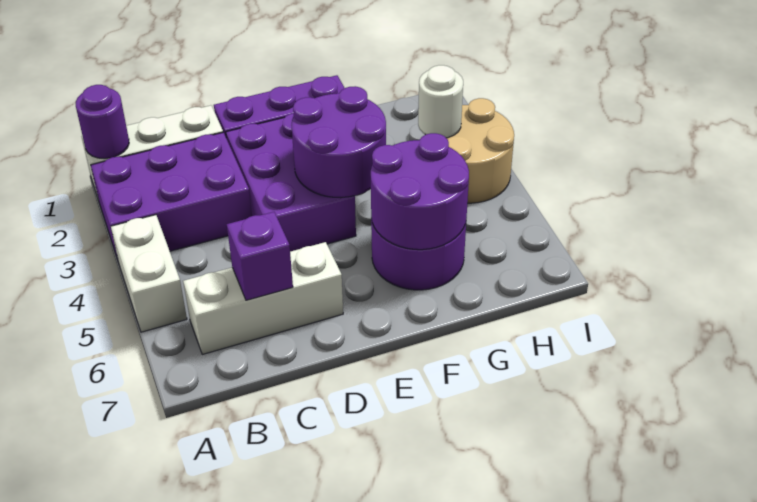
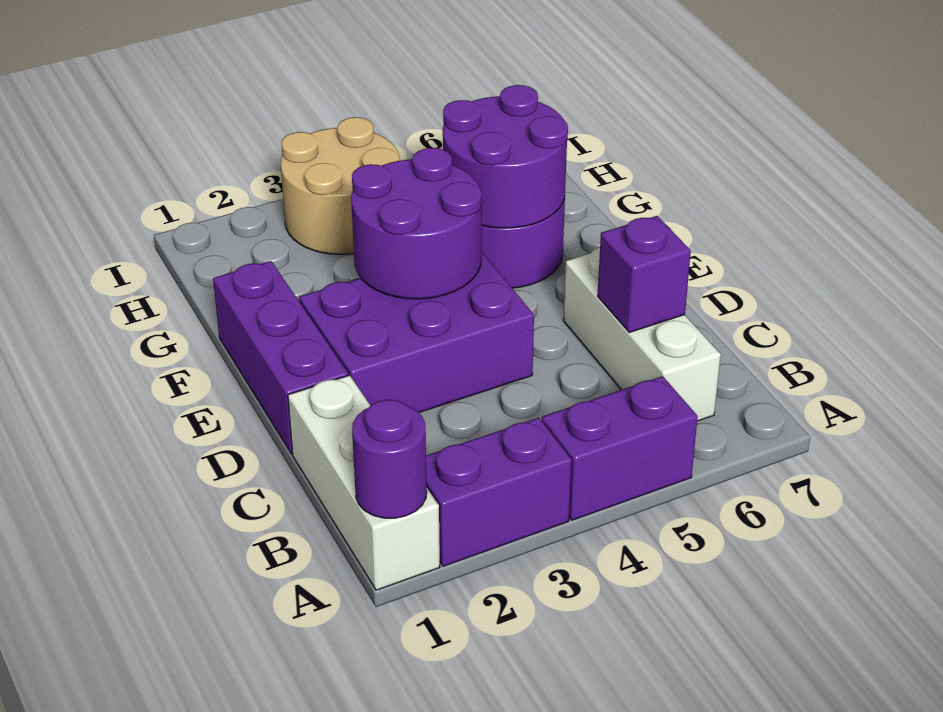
purple 2x3 brick [91,132,252,260] -> purple 1x2 brick [426,418,572,566]
white 1x2 brick [111,215,187,332] -> purple 1x2 brick [542,376,698,520]
white 1x1 round brick [418,65,463,138] -> none

